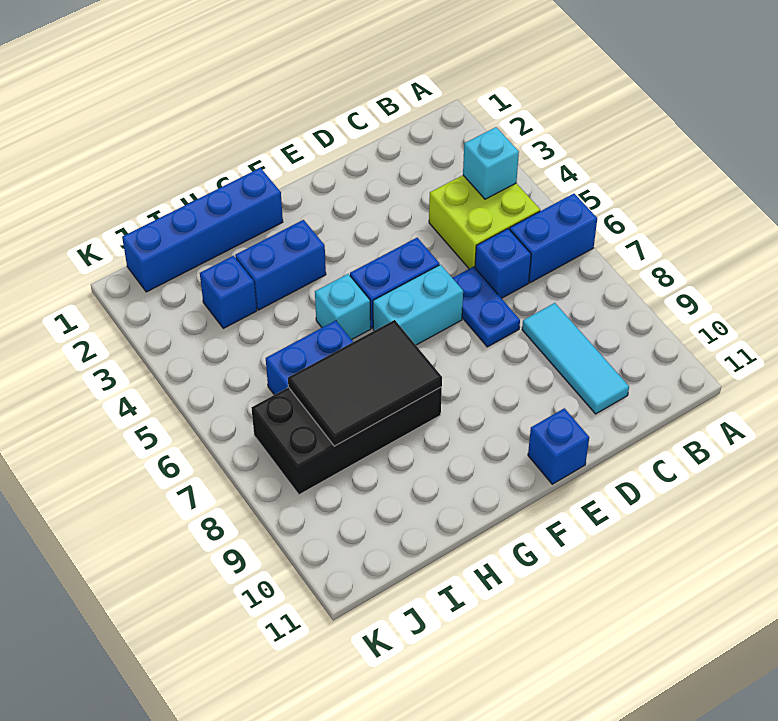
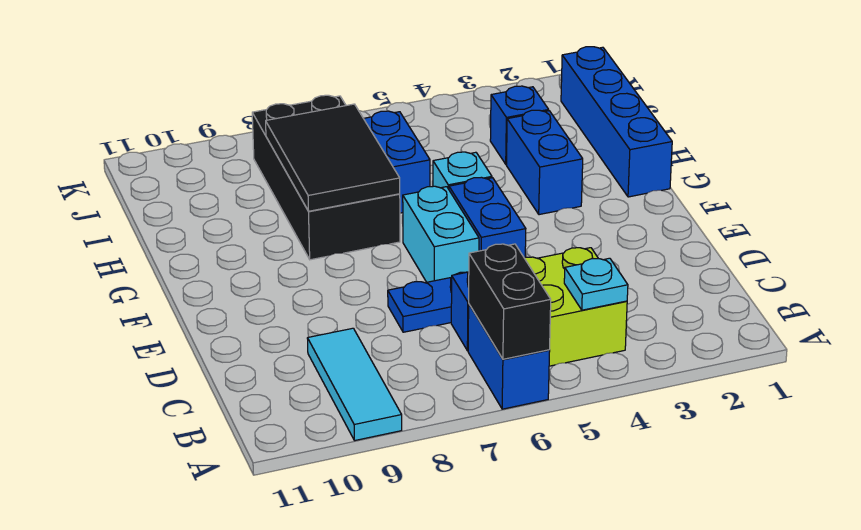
none -> black 1x2 brick [469,244,551,359]
cyan 1x1 brick [463,127,519,199] -> cyan 1x1 plate [564,258,628,310]
cyan 1x3 tile [522,303,629,414] -> cyan 1x3 tile turned to [307,328,402,441]
blue 1x1 brick [528,408,589,484] -> none

